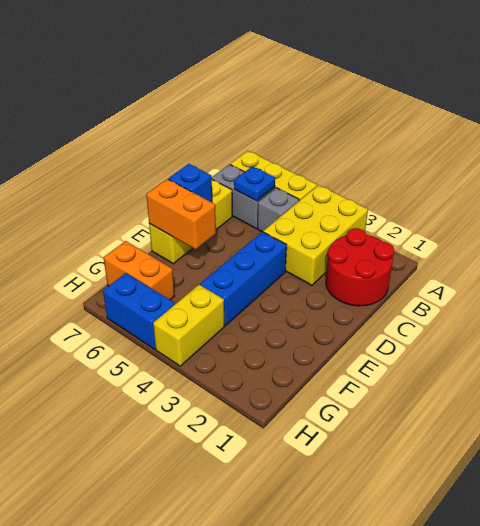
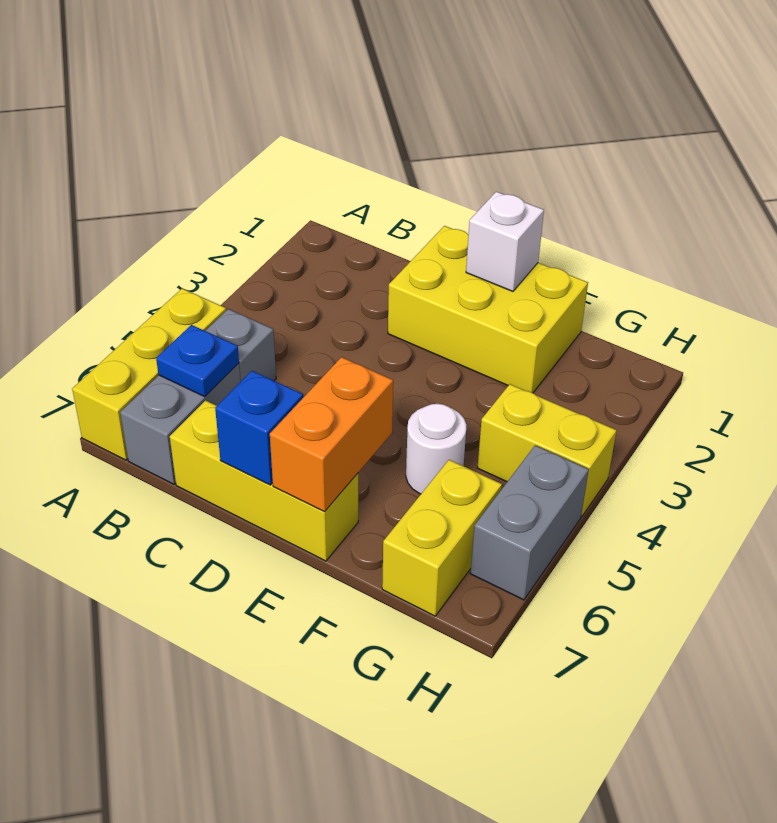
yellow 2x3 brick [263,185,368,285] -> yellow 2x3 brick moved to [388,226,588,393]
red 2x2 round brick [326,228,394,306] -> none
blue 1x3 brick [200,232,287,326] -> none
none -> white 1x1 brick [466,192,544,291]
none -> white 1x1 round brick [406,404,466,494]
orange 1x2 brick [104,241,174,300] -> yellow 1x2 brick [382,460,502,616]
blue 1x2 brick [103,273,175,349] -> grey 1x2 brick [470,445,589,600]

